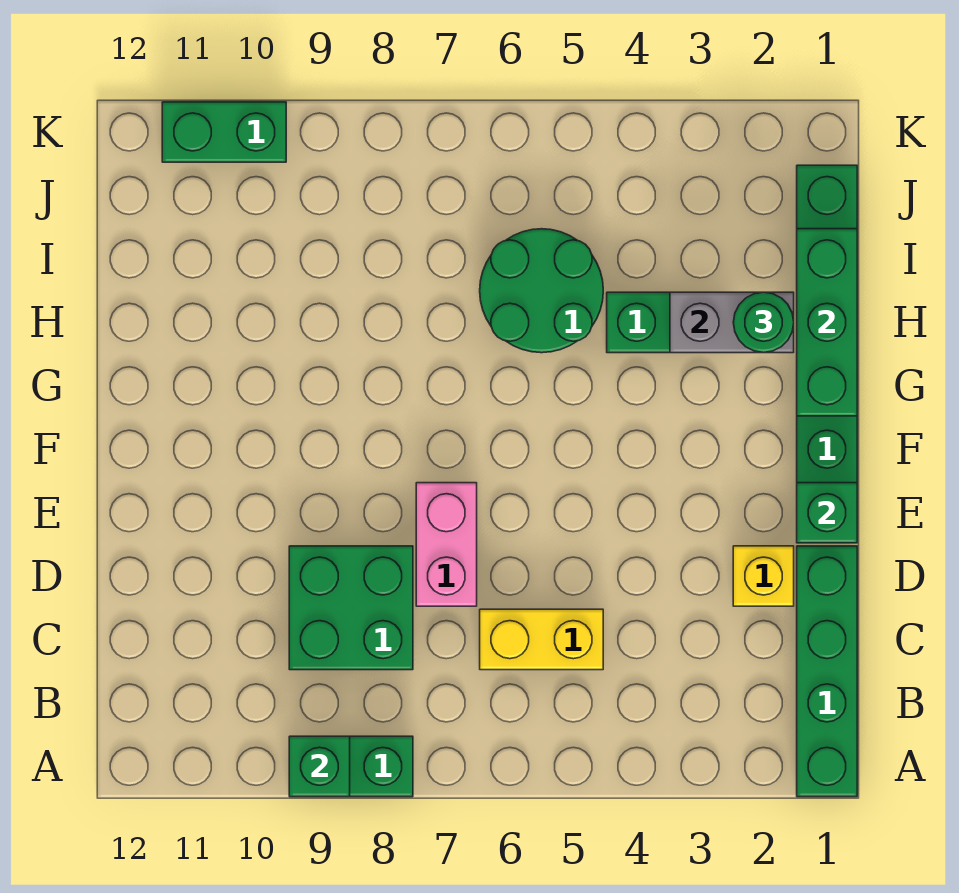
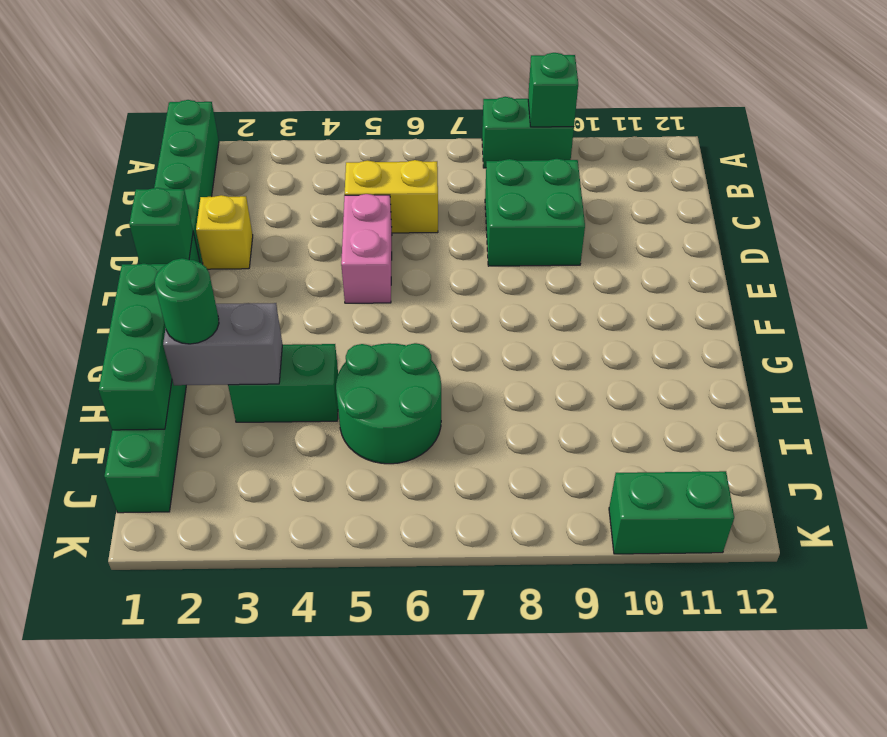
pink 1x2 brick [416,483,477,606] -> pink 1x2 brick moved to [341,194,392,303]

